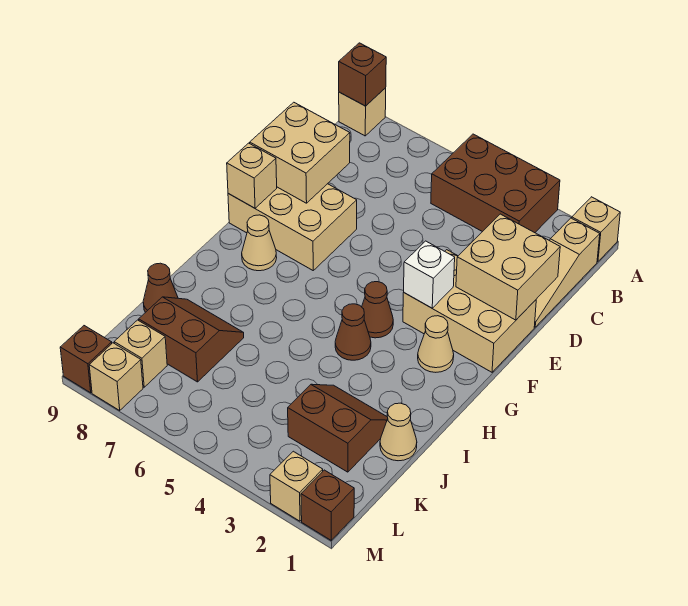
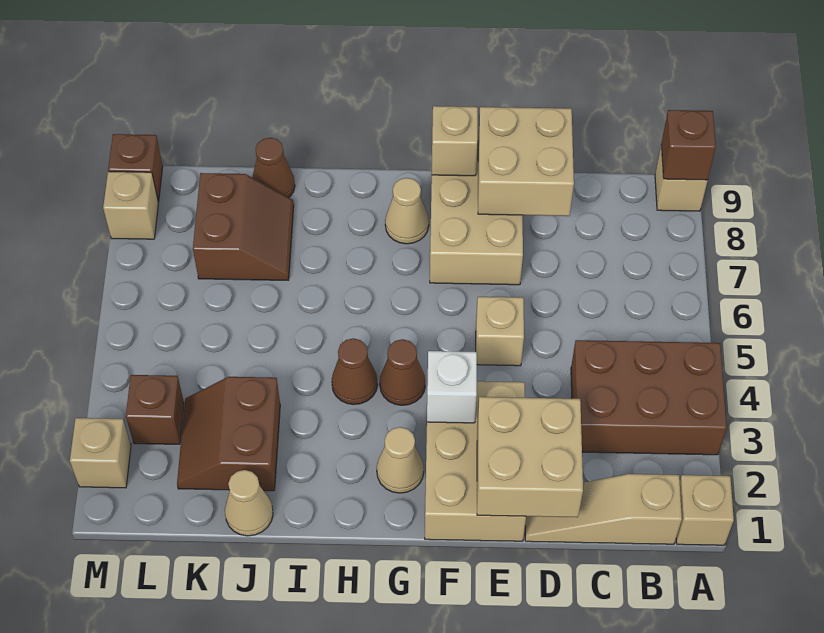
brown 2x3 brick [431,134,560,233] -> brown 2x3 brick turned to [571,340,727,455]
brown 2x2 slope [288,384,388,472] -> brown 2x2 slope turned to [177,377,280,491]
tan 1x1 brick [114,320,167,387] -> tan 1x1 brick moved to [476,297,524,366]
brown 1x1 brick [301,470,354,540] -> brown 1x1 brick moved to [126,375,184,444]

